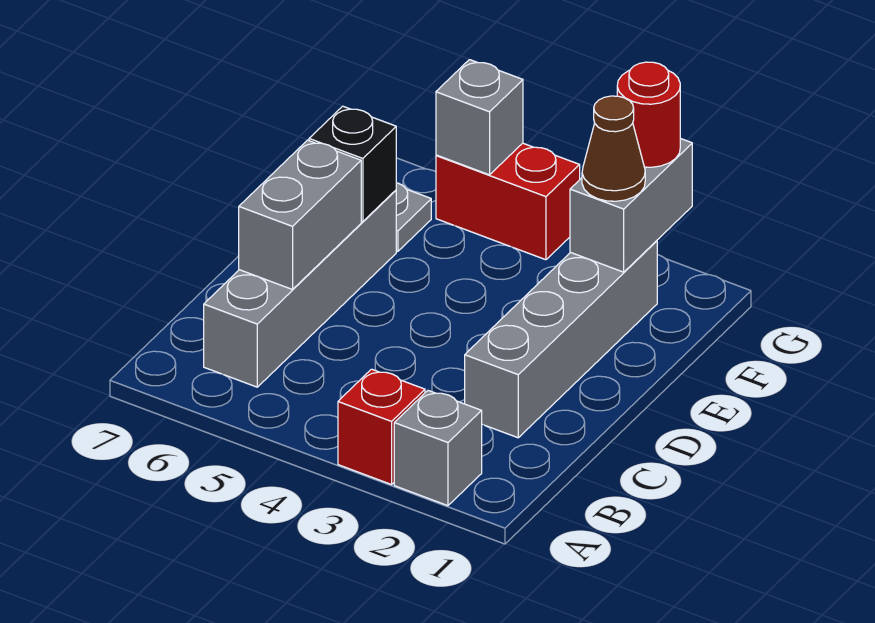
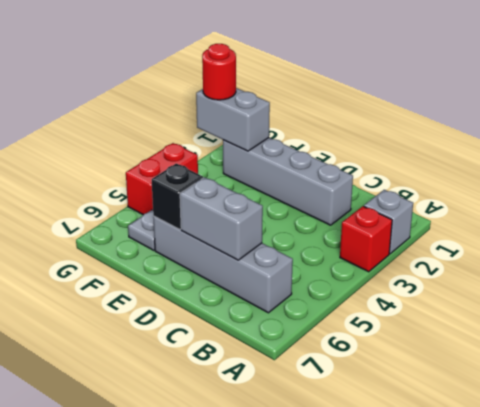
brown 1x1 cone [582,96,645,201] -> none
grey 1x1 brick [436,60,523,175] -> none

